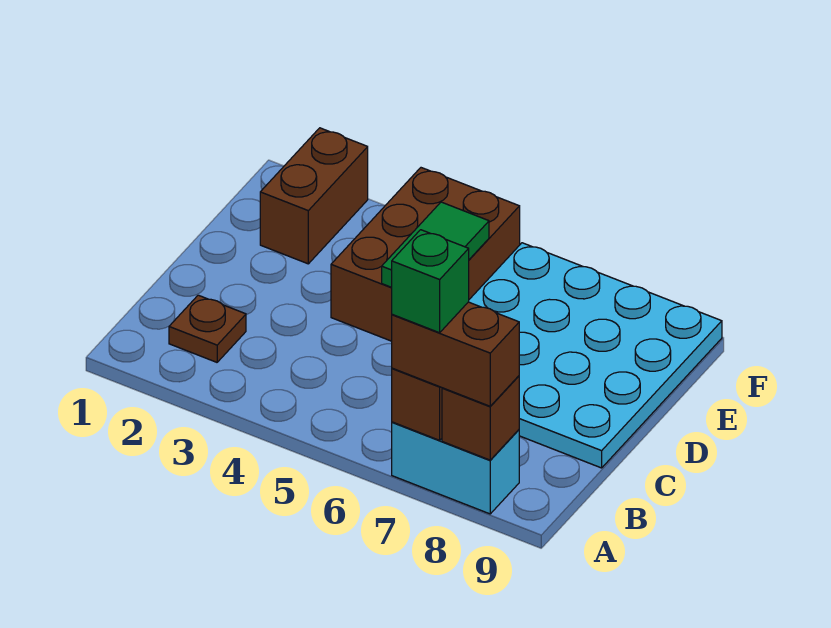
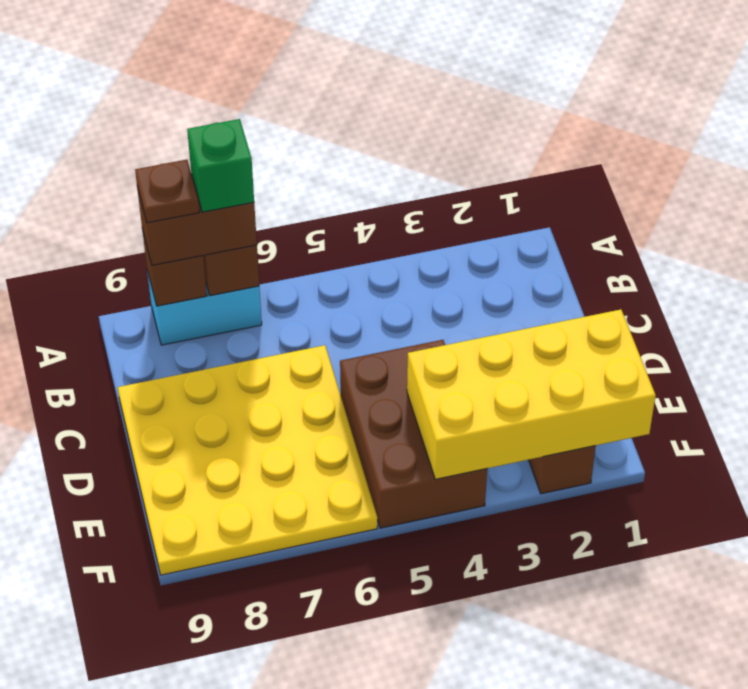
brown 1x1 plate [169,295,246,362] -> brown 1x1 plate moved to [135,160,199,223]
cyan 4x4 plate [469,243,722,468] -> yellow 4x4 plate [118,345,377,575]
green 1x2 tile [382,202,489,287] -> none
none -> yellow 2x4 brick [407,310,656,479]

